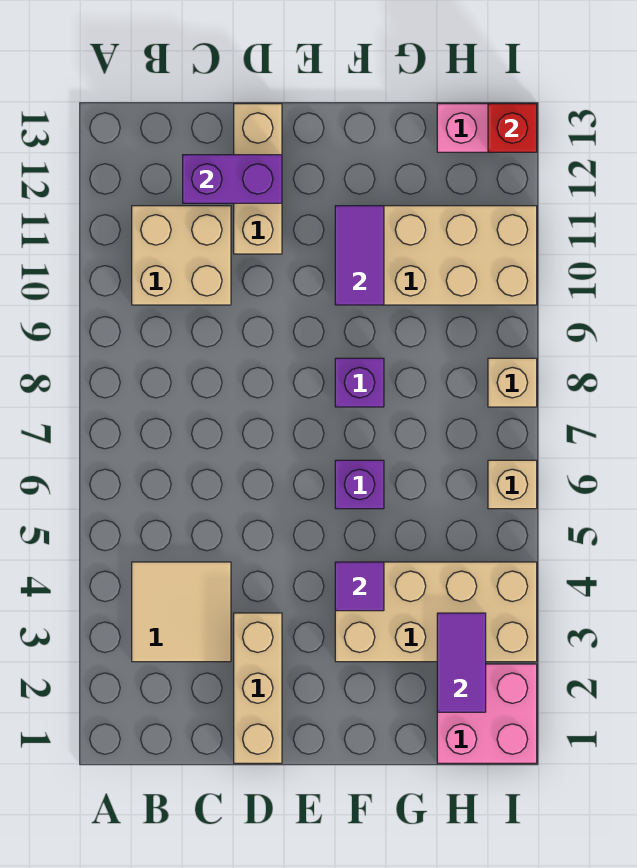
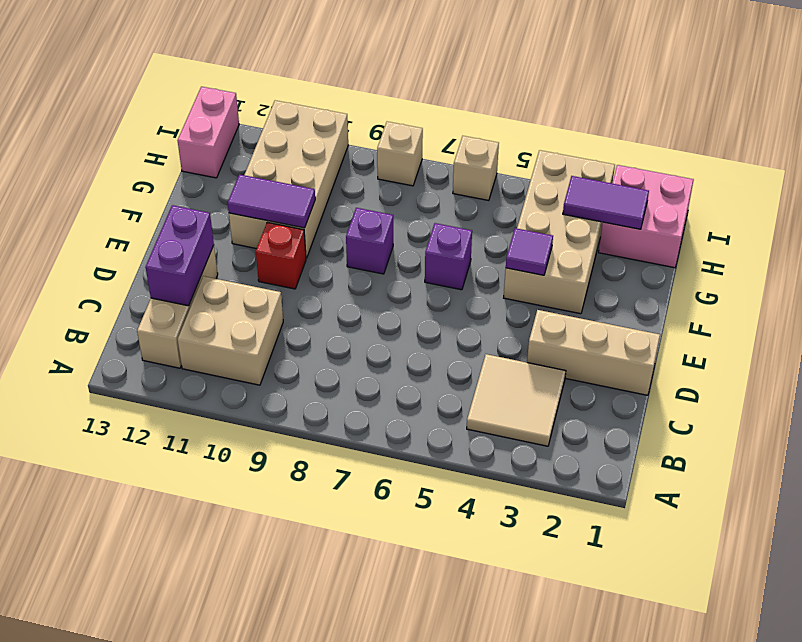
tan 1x3 brick [234,104,282,254] -> tan 1x3 brick turned to [137,245,218,368]
red 1x1 brick [488,104,537,152] -> red 1x1 brick moved to [256,222,306,289]

